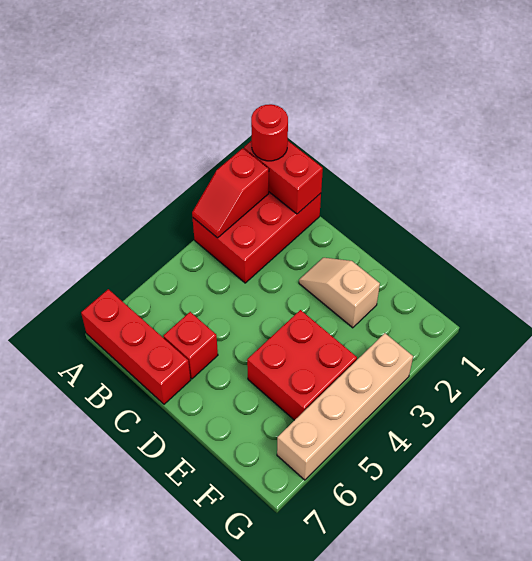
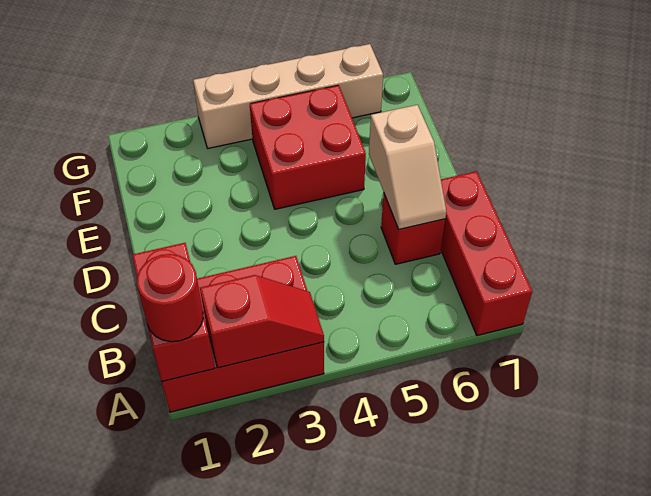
tan 1x2 slope [299,258,380,328] -> tan 1x2 slope moved to [369,105,446,229]

